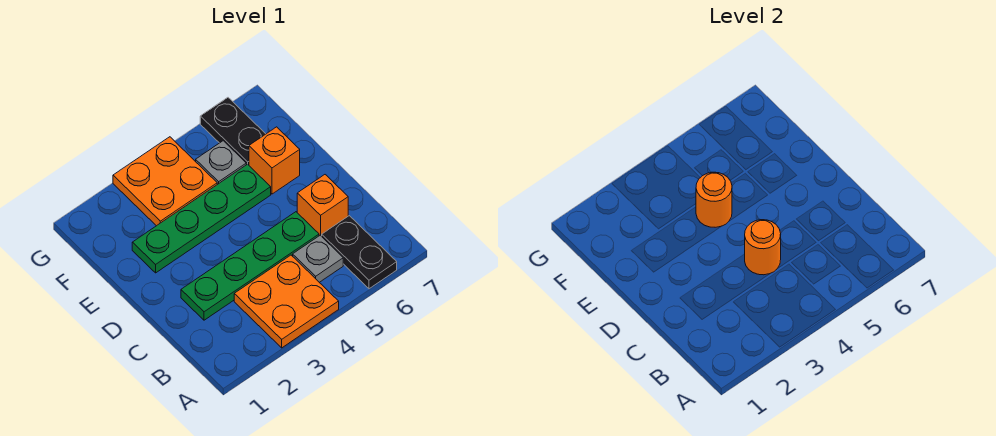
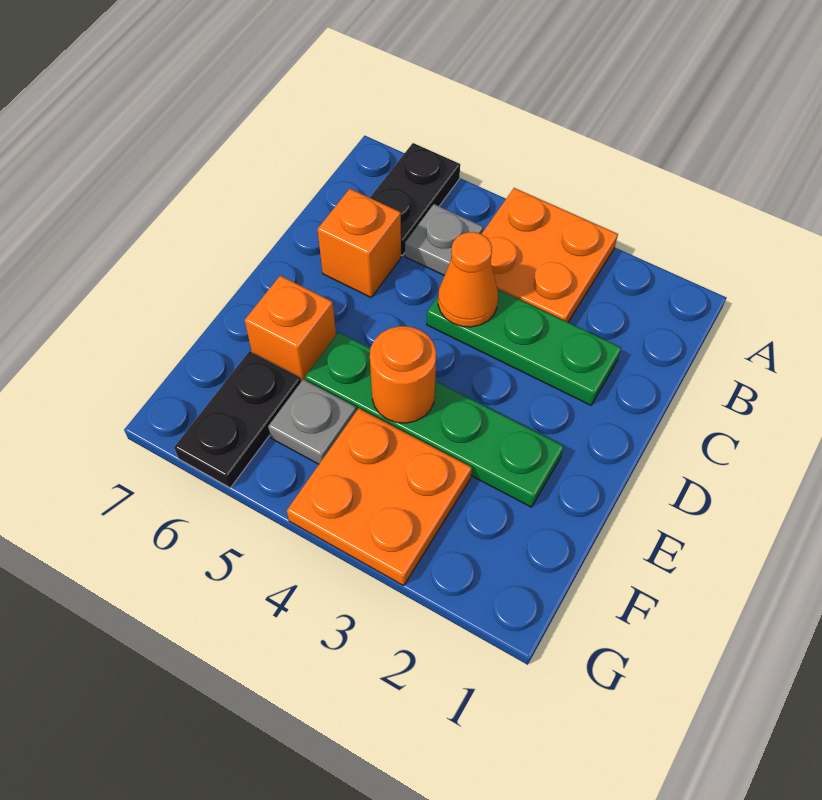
green 1x4 plate [181,212,319,320] -> green 1x3 plate [427,289,621,405]
orange 1x1 round brick [745,220,781,275] -> orange 1x1 cone [438,232,498,327]

